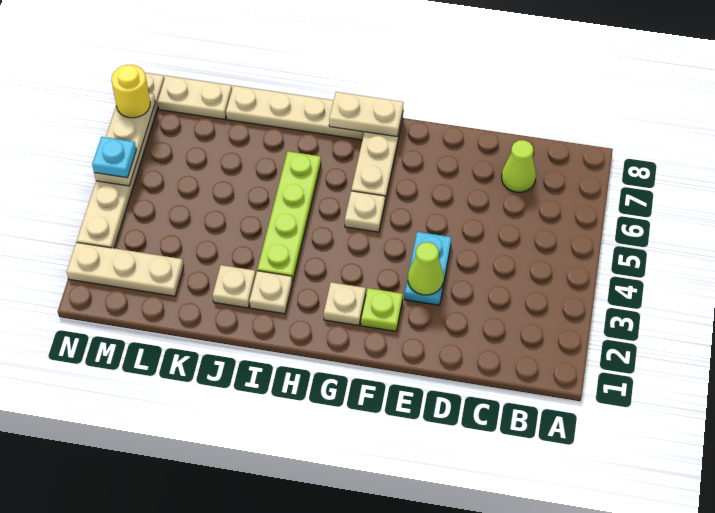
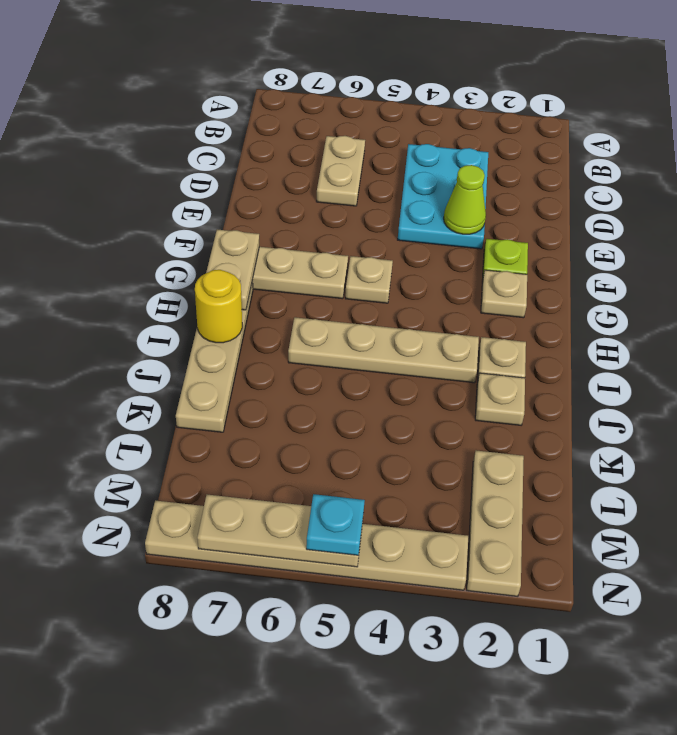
lime 1x1 cone [502,140,536,192] -> none
cyan 1x2 plate [405,232,451,305] -> cyan 2x3 plate [398,144,488,249]
lime 1x4 plate [257,151,321,282] -> tan 1x4 plate [288,317,479,383]
tan 1x2 plate [158,76,232,119] -> tan 1x2 plate moved to [316,136,365,206]
yellow 1x1 round brick [111,65,150,118] -> yellow 1x1 round brick moved to [195,270,242,343]

